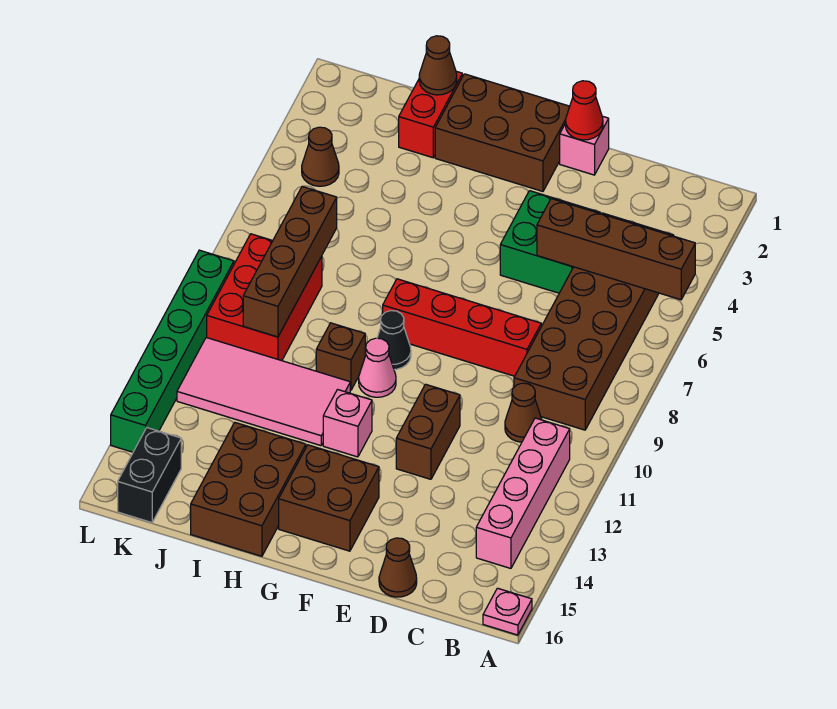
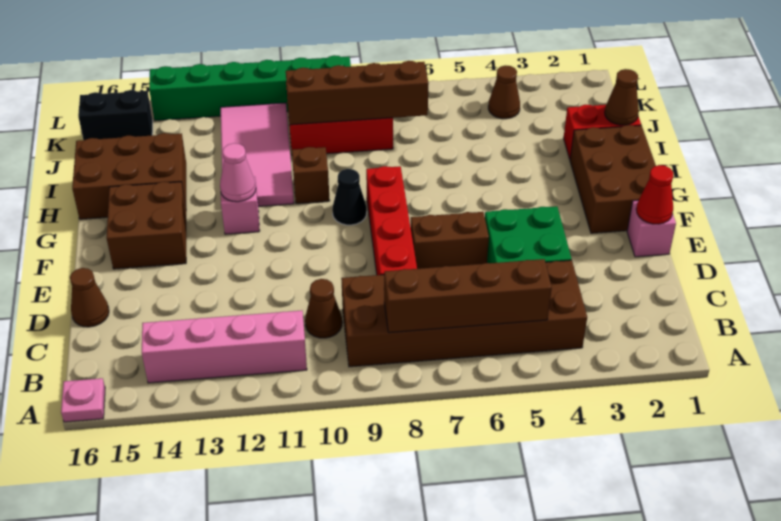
brown 1x4 brick [537,199,695,300] -> brown 1x4 brick turned to [384,259,552,333]
brown 1x2 brick [396,384,460,479] -> brown 1x2 brick moved to [411,212,489,269]
pink 1x1 cone [359,338,396,397] -> pink 1x1 cone moved to [220,143,256,202]

